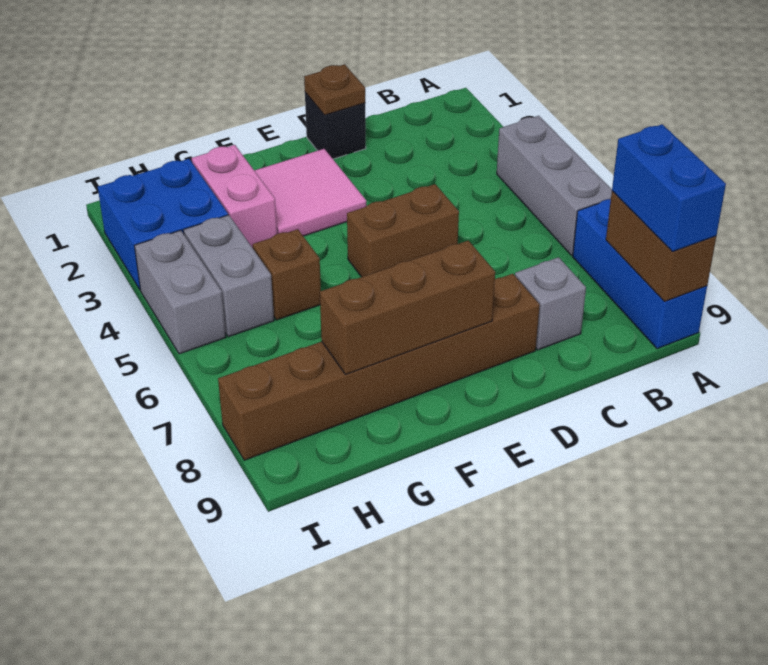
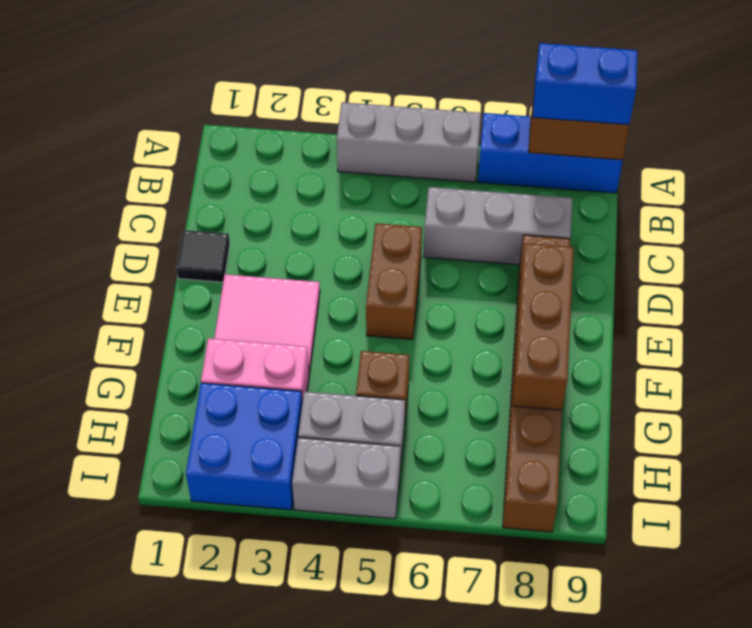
grey 1x1 brick [515,257,586,350] -> grey 1x3 brick [423,187,572,265]
black 1x1 brick [305,93,366,159] -> black 1x1 tile [176,230,230,282]
brown 1x1 plate [304,64,365,115] -> none

